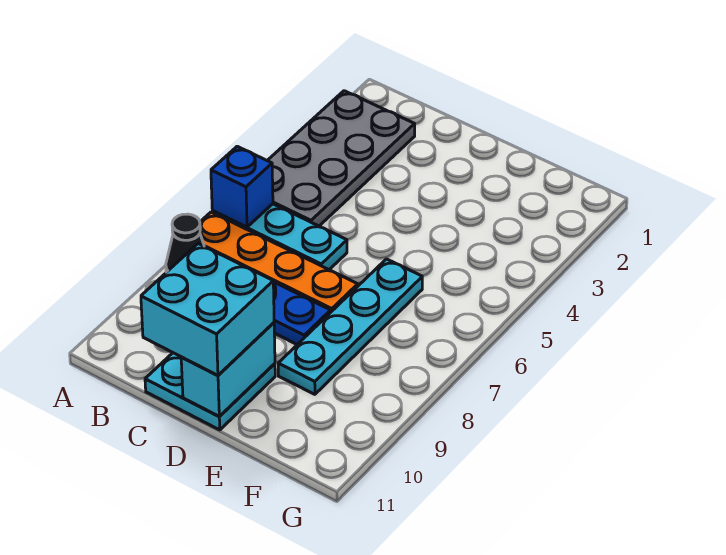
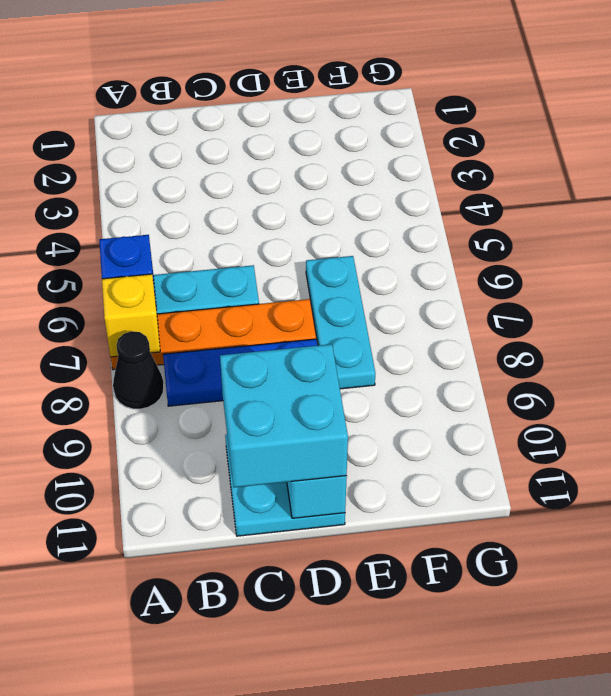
grey 2x4 plate [267,91,415,226] -> none
none -> yellow 1x1 brick [102,274,160,357]
cyan 1x4 plate [278,259,422,394] -> cyan 1x3 plate [306,256,375,389]

